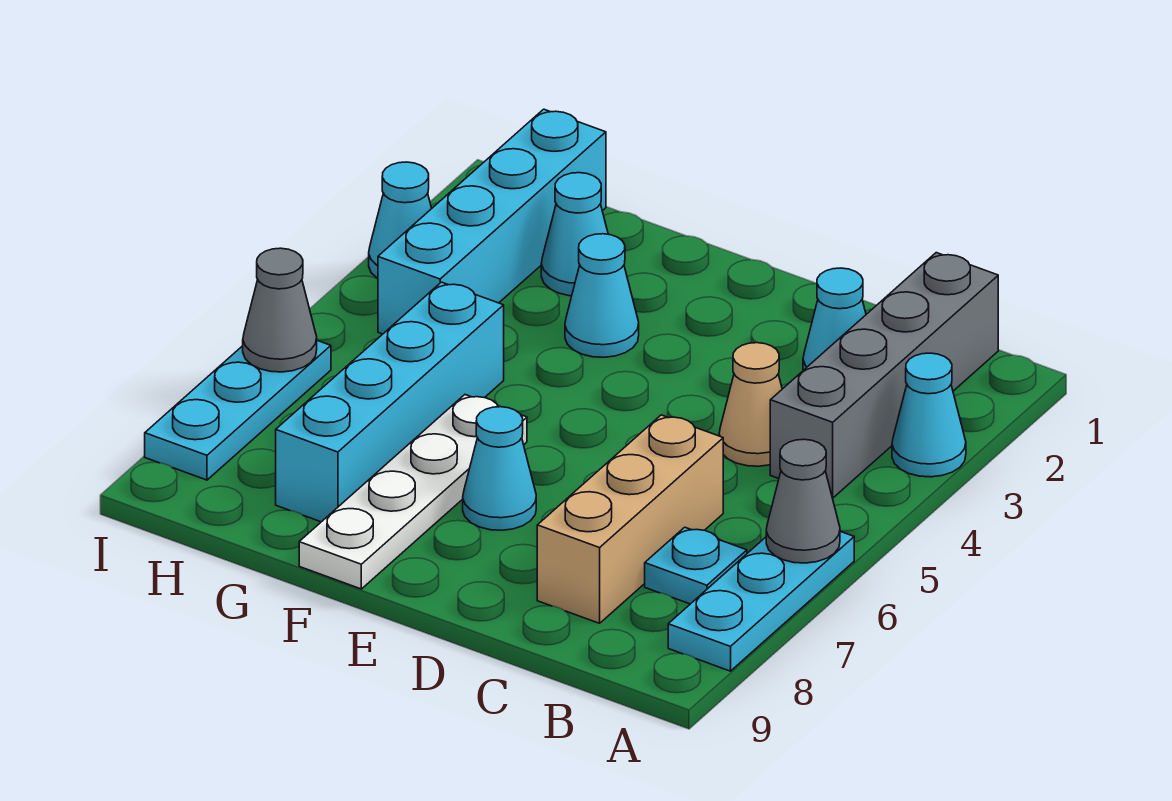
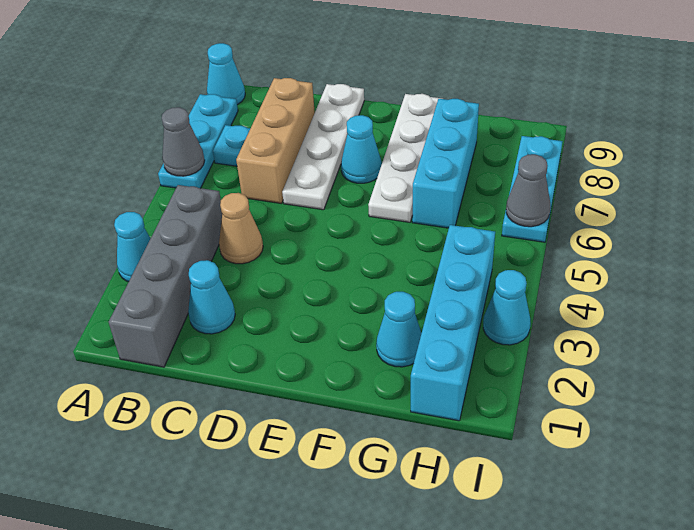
none -> white 1x4 plate [282,84,364,210]
cyan 1x1 cone [565,234,639,357] -> cyan 1x1 cone moved to [207,43,245,105]
cyan 1x4 brick [276,282,504,522] -> cyan 1x3 brick [412,99,479,228]

